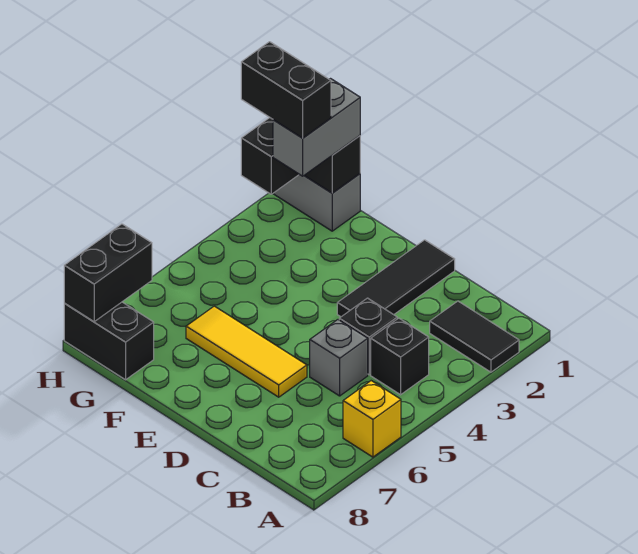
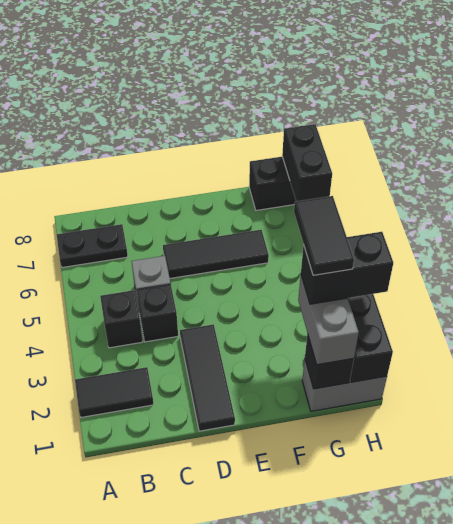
yellow 1x1 brick [343,381,401,457] -> none
none -> black 1x2 plate [57,224,128,267]
yellow 1x3 tile [186,306,307,397] -> black 1x3 tile [163,230,269,278]
none -> black 1x2 tile [294,196,354,275]

